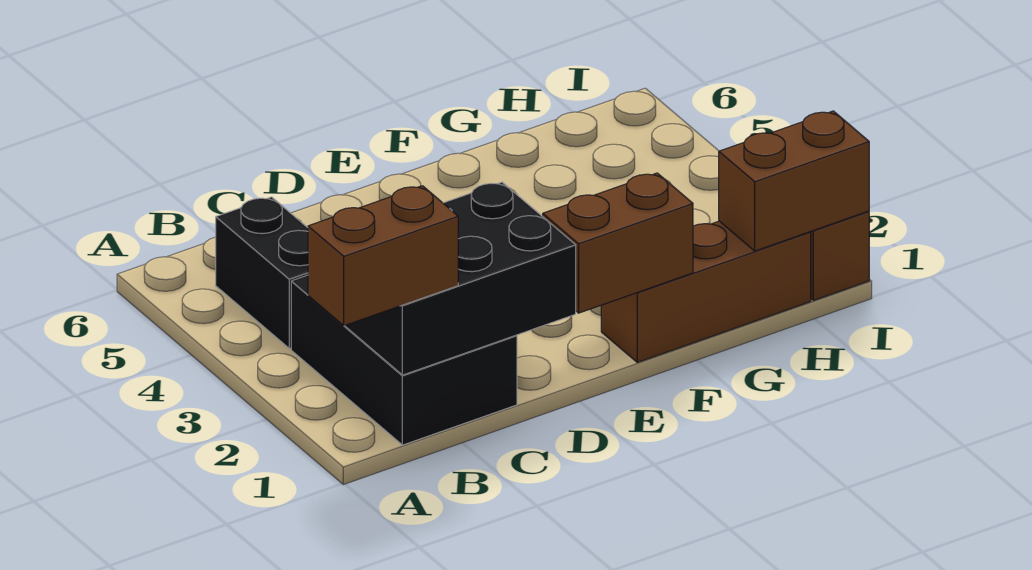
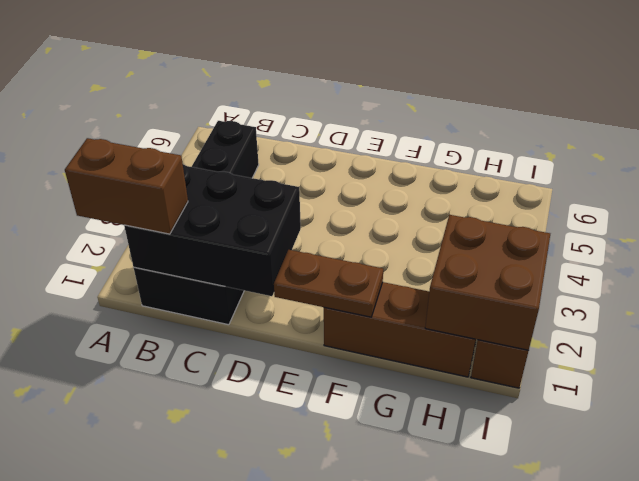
brown 1x2 brick [543,173,693,313] -> brown 1x2 plate [274,250,383,317]
brown 1x2 brick [719,111,869,251] -> brown 2x2 brick [425,215,550,350]

